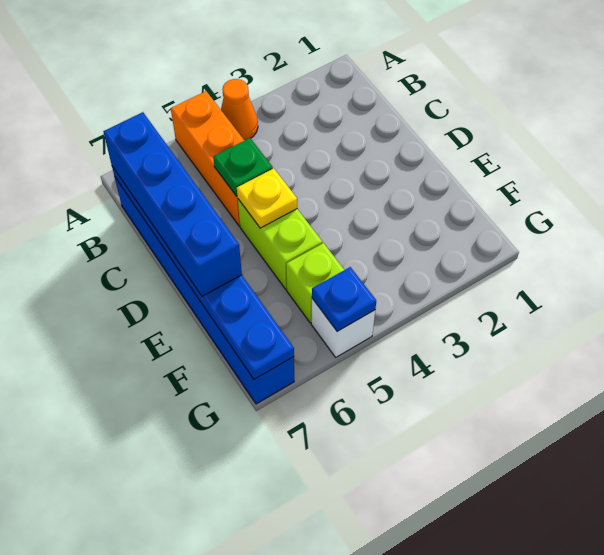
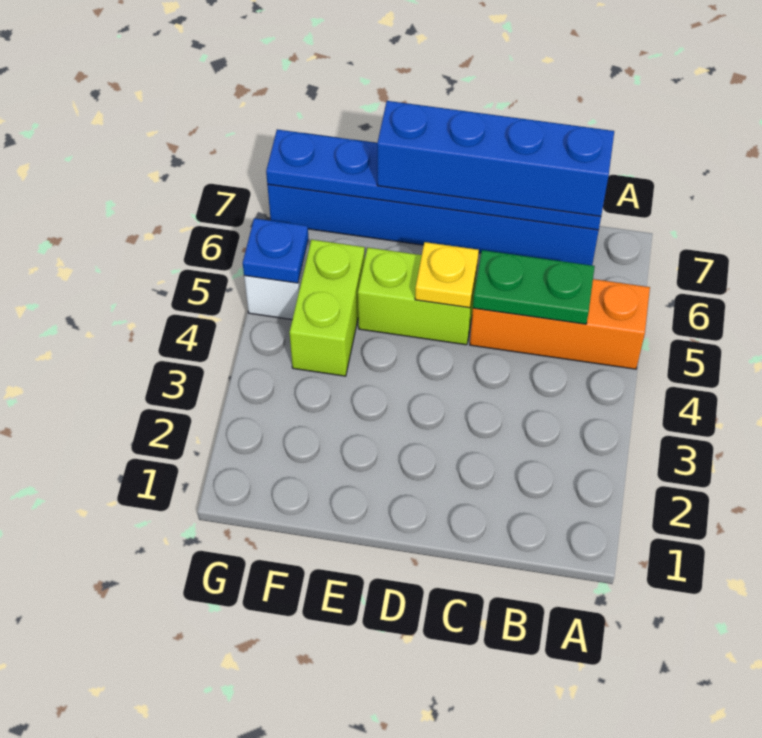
orange 1x1 cone [221,79,258,140] -> none
green 1x1 plate [213,138,273,196] -> green 1x2 plate [473,250,595,324]
lime 1x1 brick [286,243,344,323] -> lime 1x2 brick [290,240,365,376]

